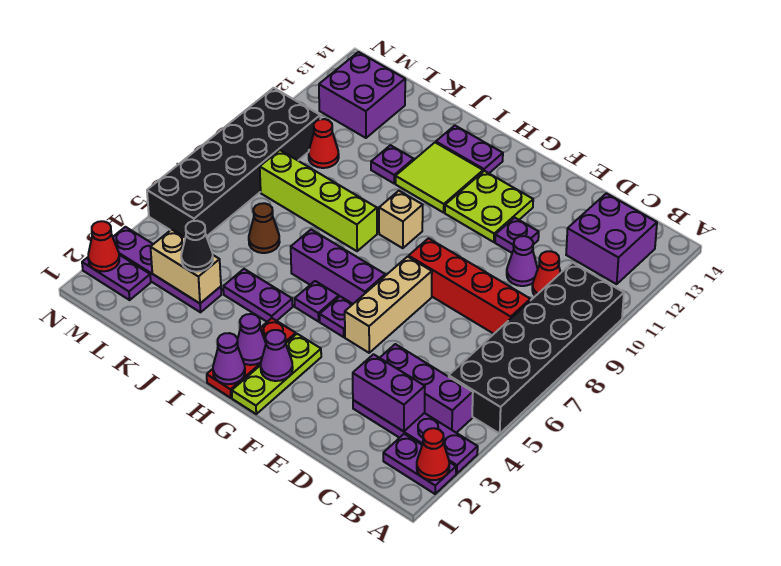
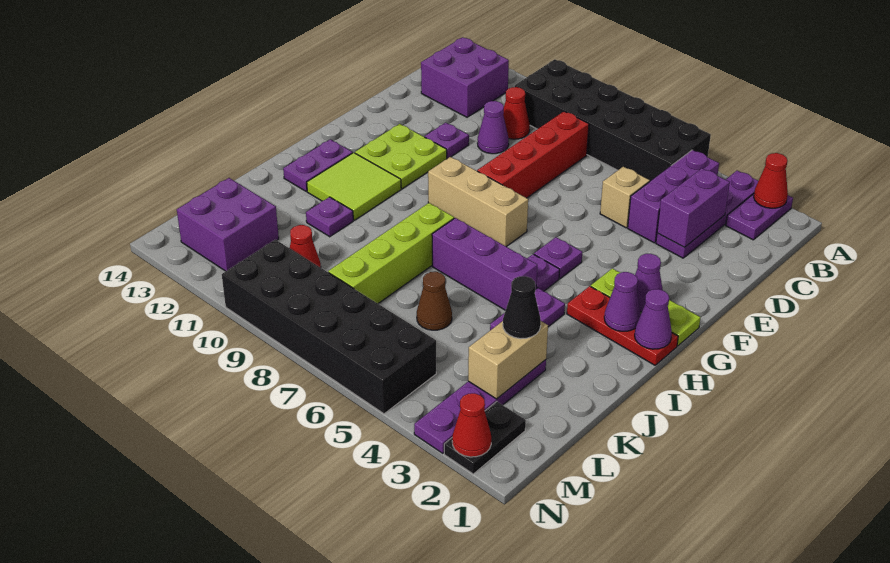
tan 1x3 brick [345,257,432,353] -> tan 1x3 brick moved to [428,157,528,247]
purple 1x3 brick [291,230,385,304] -> purple 1x3 brick turned to [432,218,537,310]
tan 1x1 brick [379,191,423,248] -> tan 1x1 brick moved to [600,167,650,228]
purple 1x2 plate [82,255,151,300] -> black 1x2 plate [444,402,526,474]

